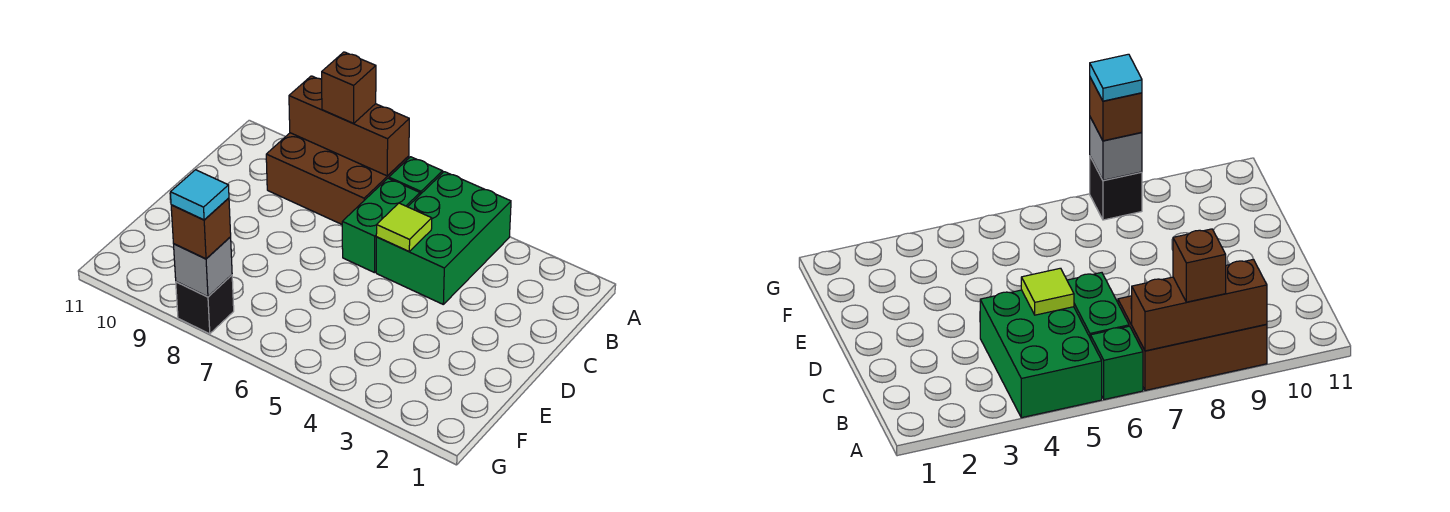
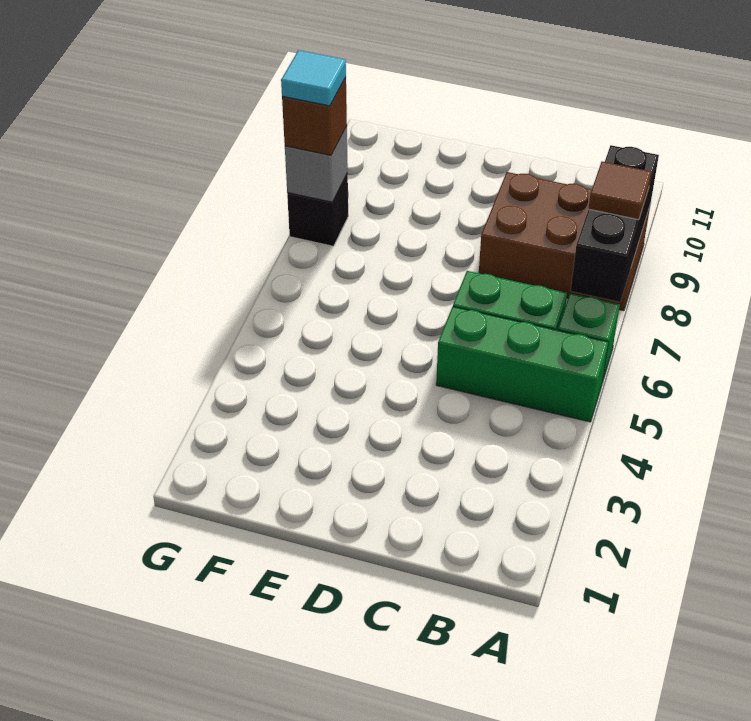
green 2x3 brick [376,172,511,304] -> green 1x3 brick [436,307,608,422]
brown 2x3 brick [266,133,409,224] -> brown 2x3 brick turned to [479,172,651,311]
brown 1x3 brick [289,76,409,176] -> black 1x3 brick [571,145,659,302]
brown 1x1 brick [322,52,376,123] -> brown 1x1 tile [589,162,651,220]
lime 1x1 tile [376,203,432,251] -> none

